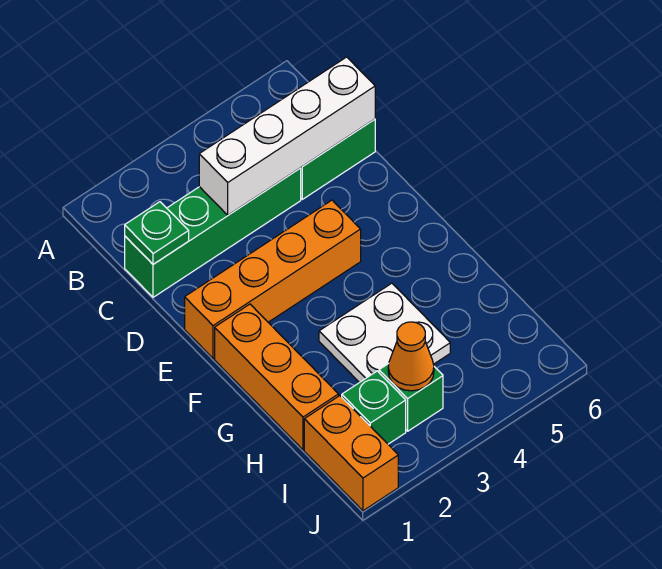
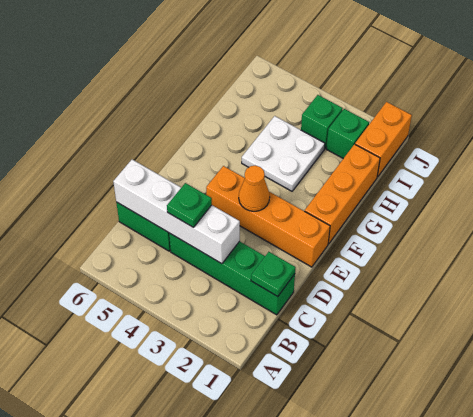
none -> green 1x1 plate [167,183,212,227]
orange 1x1 cone [388,322,434,391] -> orange 1x1 cone moved to [239,166,270,211]

